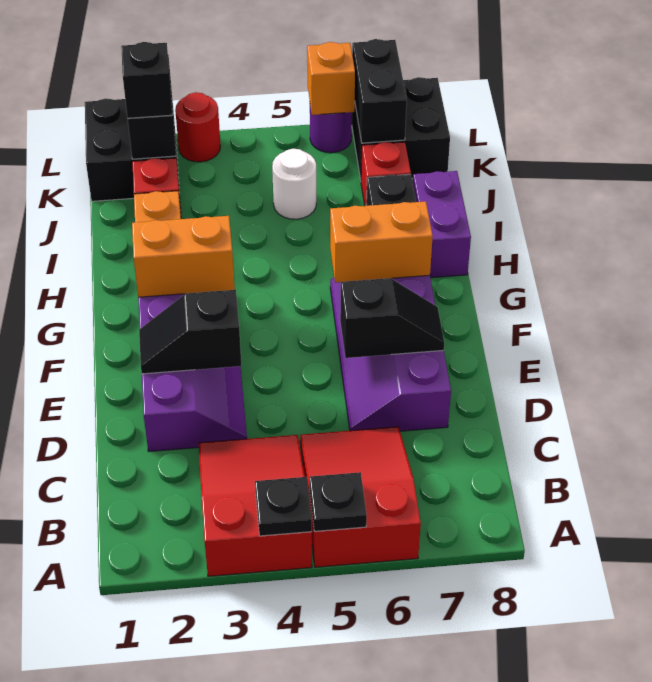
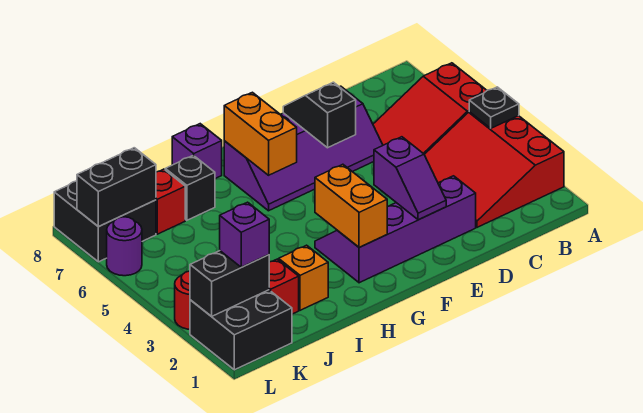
red 2x3 slope [199,435,312,576] -> red 3x3 slope [424,112,564,227]
black 1x1 plate [309,472,367,531] -> none
black 1x2 slope [139,290,241,374] -> purple 1x2 slope [374,137,446,220]
purple 1x2 brick [413,171,471,278] -> purple 1x1 brick [172,124,222,179]
white 1x1 round brick [272,149,316,219] -> none
black 1x1 brick [121,42,173,118] -> purple 1x1 brick [220,202,269,267]
orange 1x1 brick [307,42,355,115] -> none

